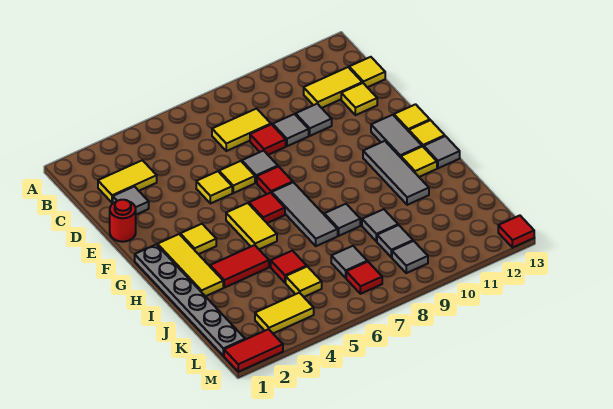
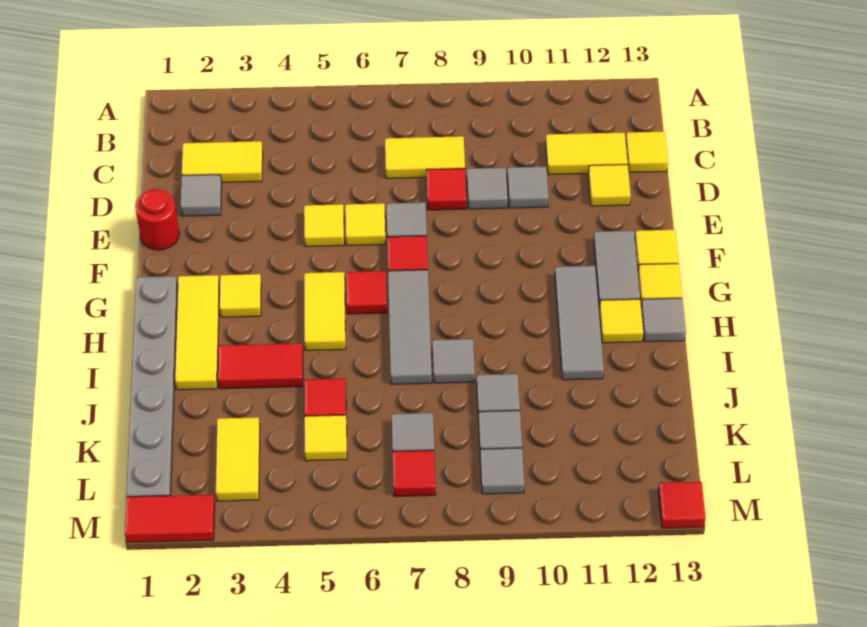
yellow 1x2 tile [255,293,314,333] -> yellow 1x2 tile turned to [216,417,260,501]

